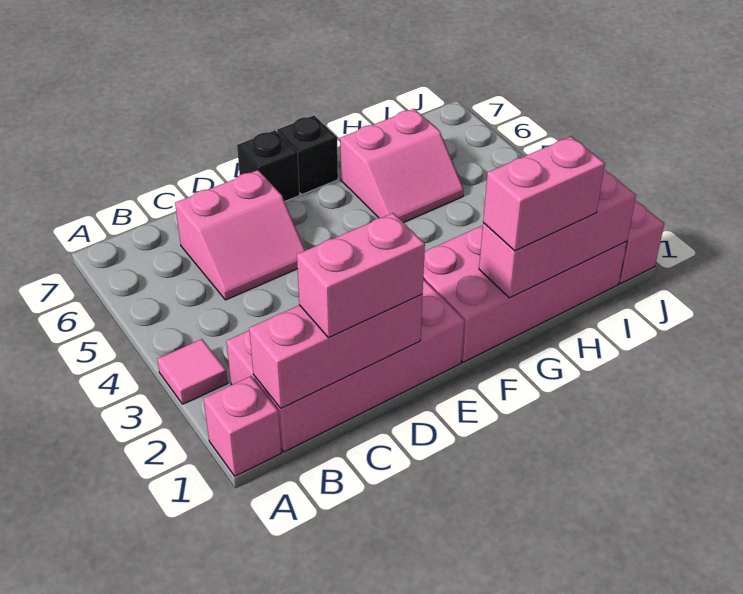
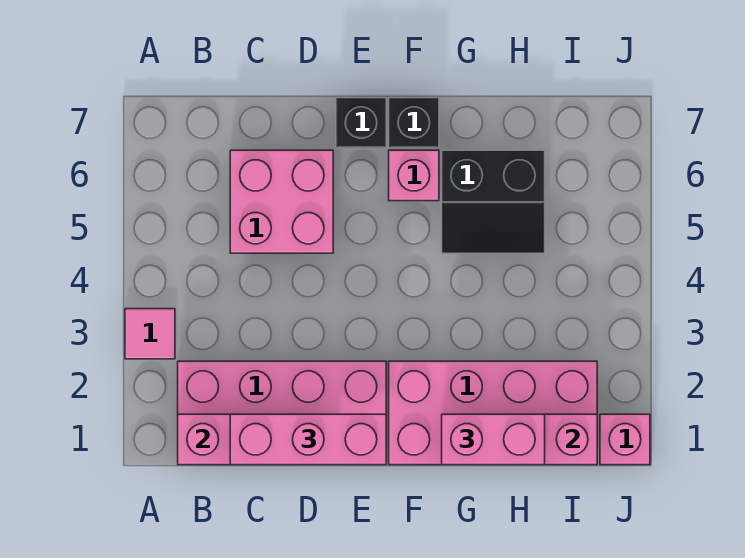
pink 1x1 brick [204,376,281,476] -> pink 1x1 brick moved to [389,150,439,201]
pink 1x2 brick [297,213,425,338] -> pink 1x3 brick [230,414,386,465]
pink 2x2 slope [175,170,305,300] -> pink 2x2 brick [230,150,333,253]
pink 2x2 slope [340,109,464,223] -> black 2x2 slope [442,150,545,253]

